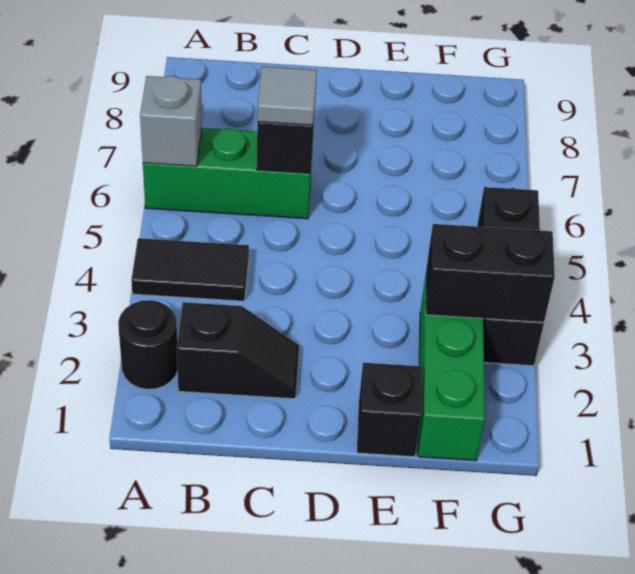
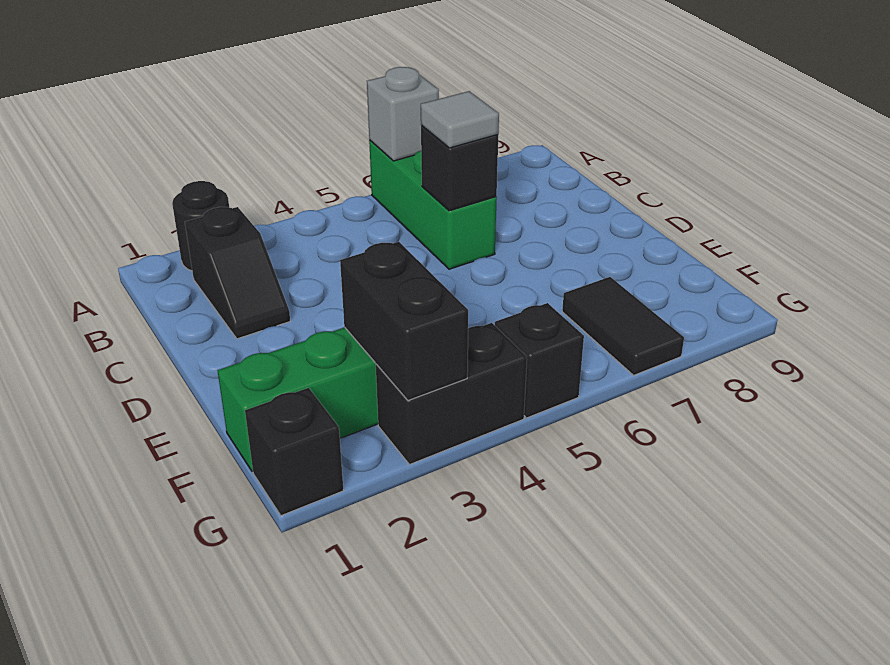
black 1x2 tile [131,238,249,301] -> black 1x2 tile moved to [562,277,684,375]
black 1x1 brick [357,363,422,457] -> black 1x1 brick moved to [245,388,344,516]

